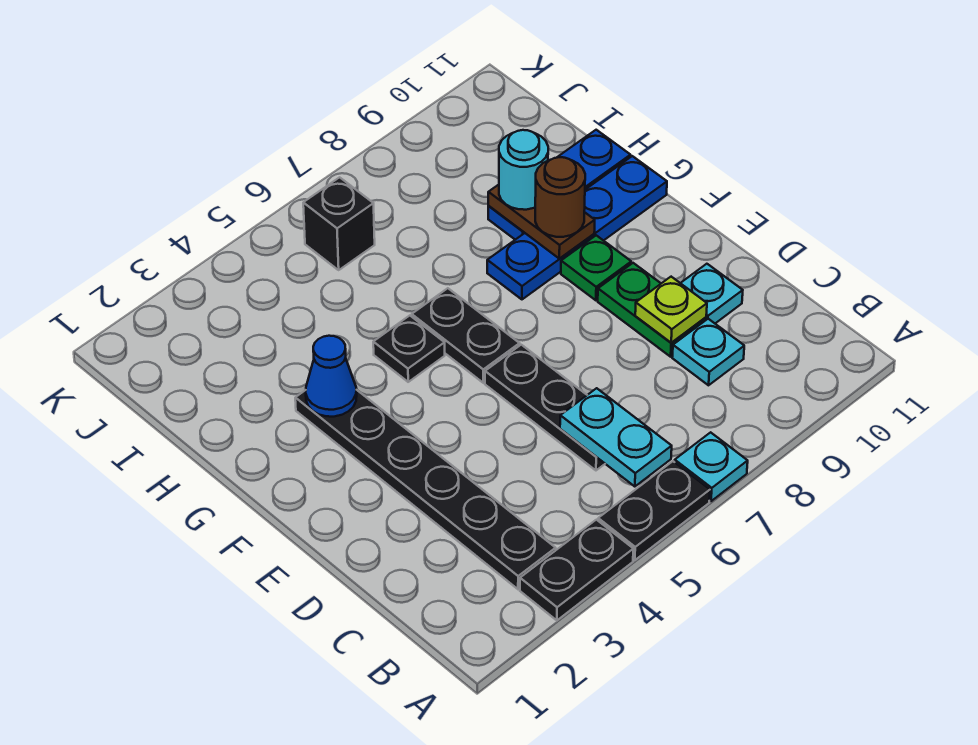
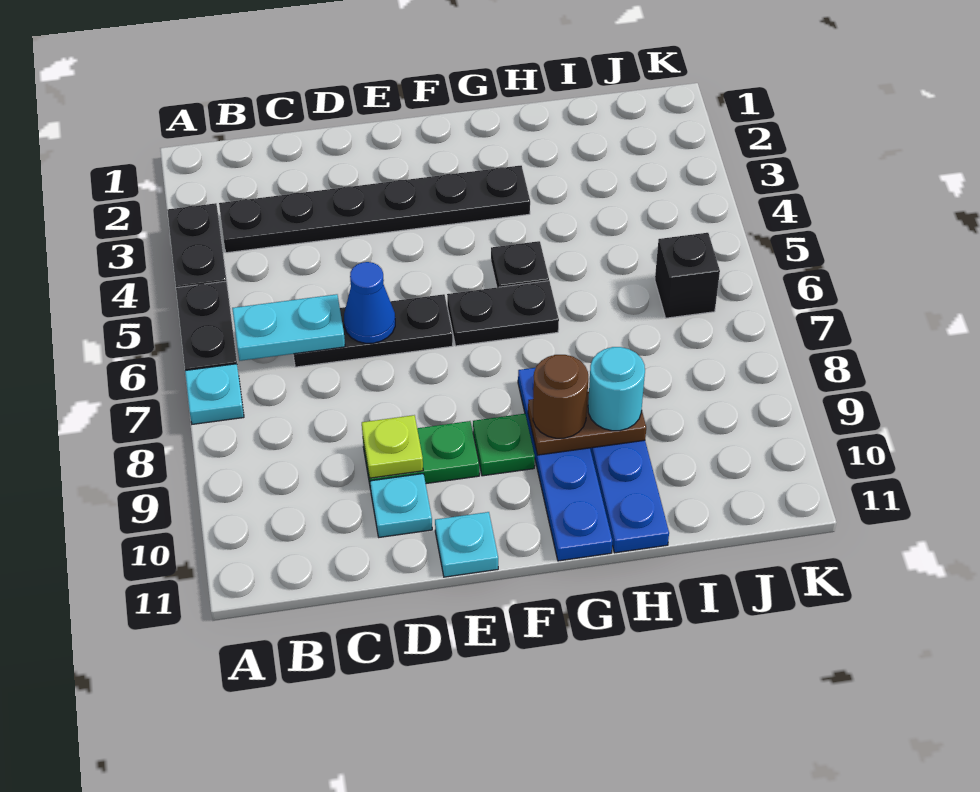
cyan 1x1 plate [672,319,744,385] -> cyan 1x1 plate moved to [435,512,498,577]
blue 1x1 cone [306,336,357,417] -> blue 1x1 cone moved to [344,262,395,343]

